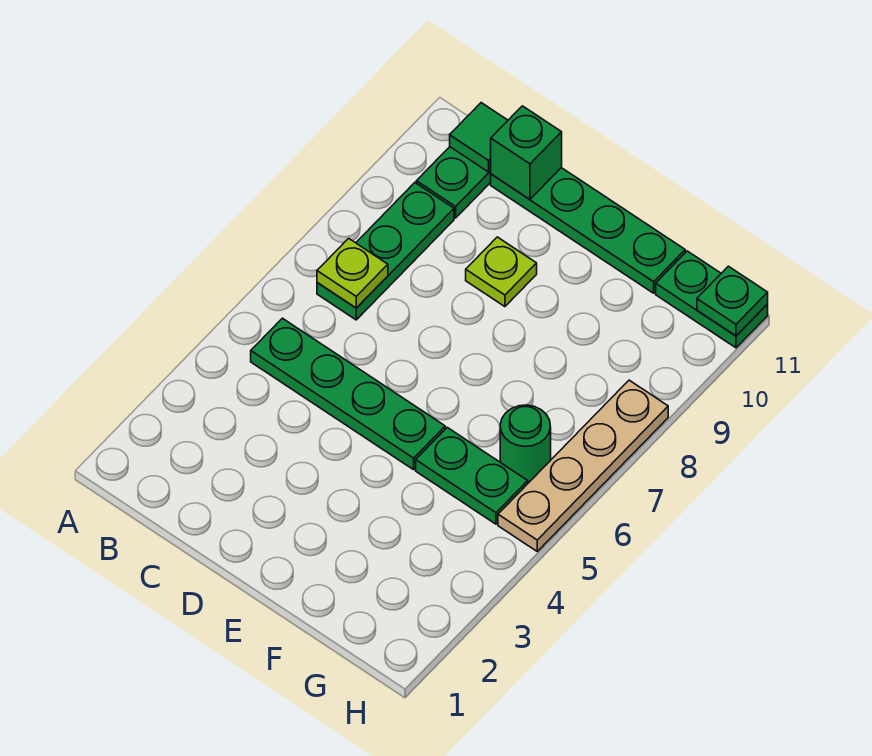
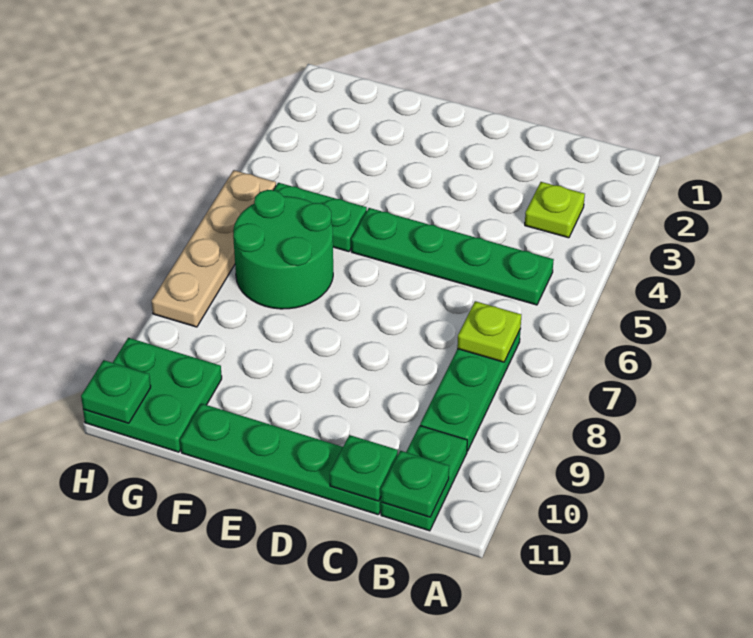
green 1x1 tile [450,103,508,172] -> green 1x1 plate [381,451,449,517]
green 1x1 brick [491,106,562,199] -> green 1x1 plate [330,435,398,501]
lime 1x1 plate [466,237,537,307] -> lime 1x1 plate moved to [525,182,585,238]
green 1x1 round brick [500,405,551,482] -> green 2x2 round brick [233,190,333,309]
green 1x2 plate [656,251,768,348] -> green 2x2 plate [83,338,222,452]

